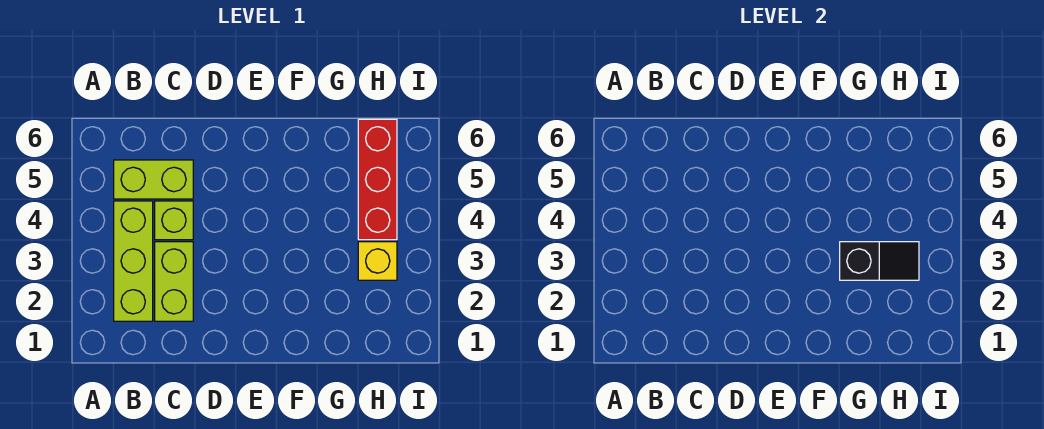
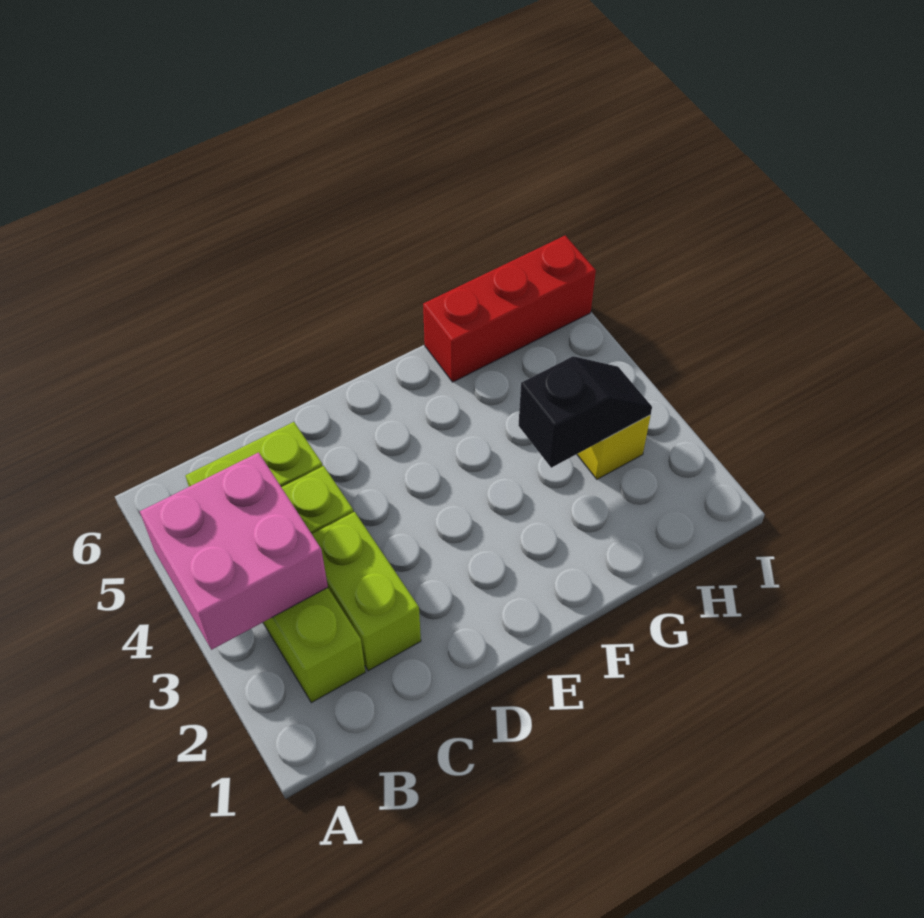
none -> pink 2x2 brick [140,453,328,650]
red 1x3 brick [358,119,397,240] -> red 1x3 brick turned to [423,236,596,382]

